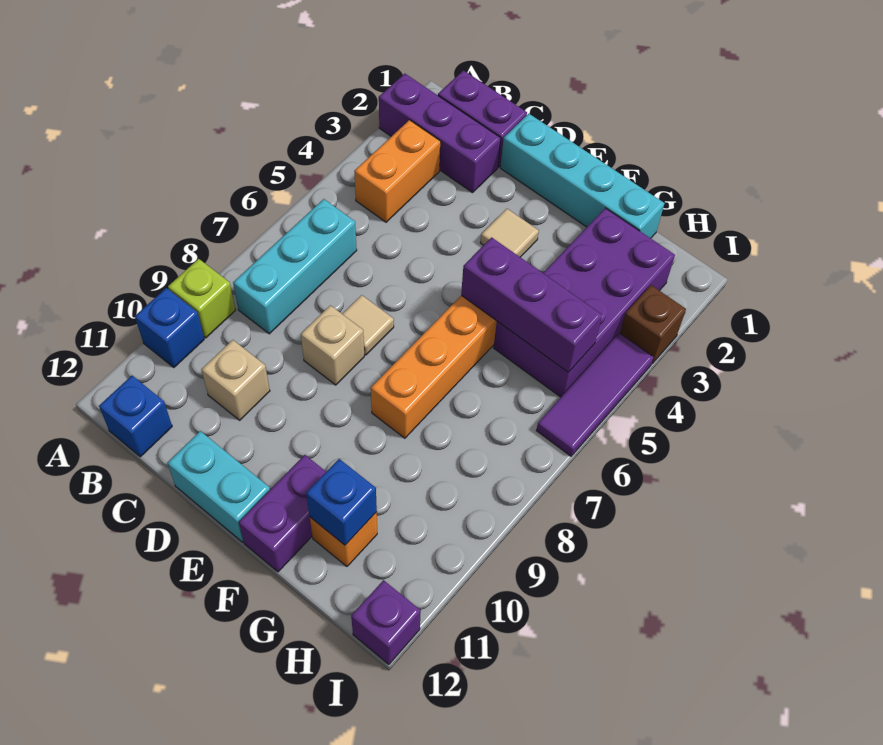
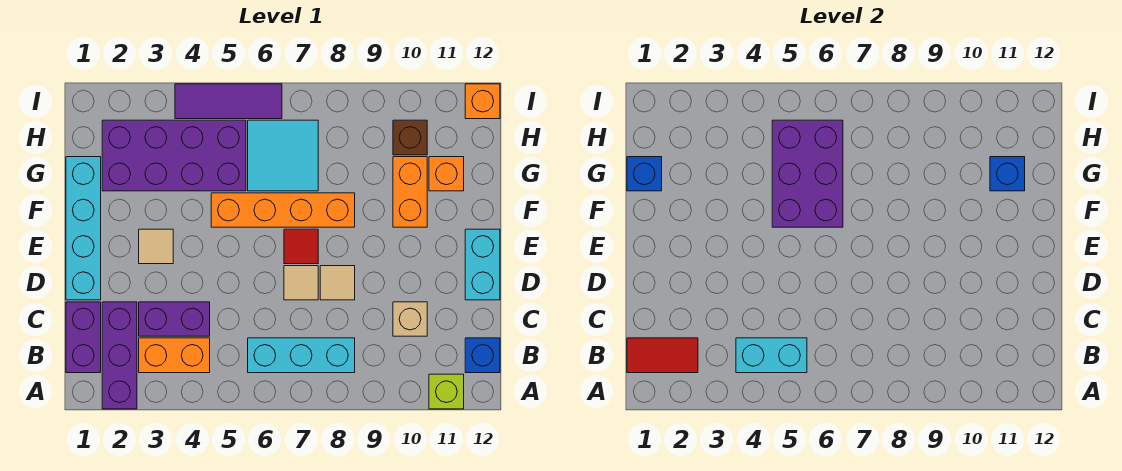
lime 1x1 brick [168,259,235,338] -> lime 1x1 brick moved to [429,374,464,409]
blue 1x1 brick [135,288,204,368] -> blue 1x1 brick moved to [627,157,662,191]
none -> red 1x2 tile [627,338,698,373]
none -> cyan 1x2 brick [736,338,807,373]
tan 1x1 brick [301,305,364,385] -> tan 1x1 tile [320,266,355,300]
none -> red 1x1 tile [284,229,318,264]
purple 1x3 brick [461,237,602,372] -> purple 2x3 brick [772,120,843,227]
none -> orange 1x2 brick [393,157,427,227]
purple 1x2 brick [239,455,326,572] -> purple 1x2 brick moved to [139,302,210,336]
none -> cyan 2x2 tile [248,120,318,191]
brown 1x1 brick [620,285,686,364] -> brown 1x1 brick moved to [393,120,427,155]
purple 1x1 brick [351,580,421,664] -> orange 1x1 brick [465,84,500,119]

